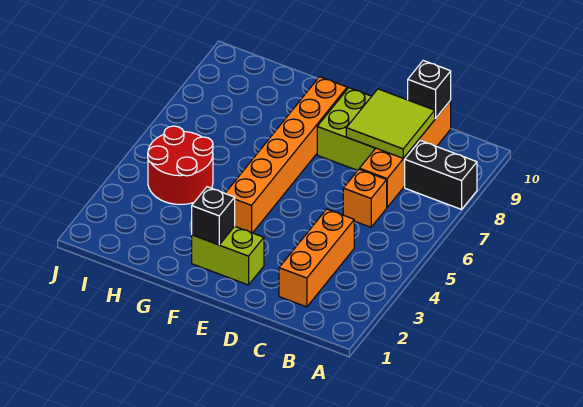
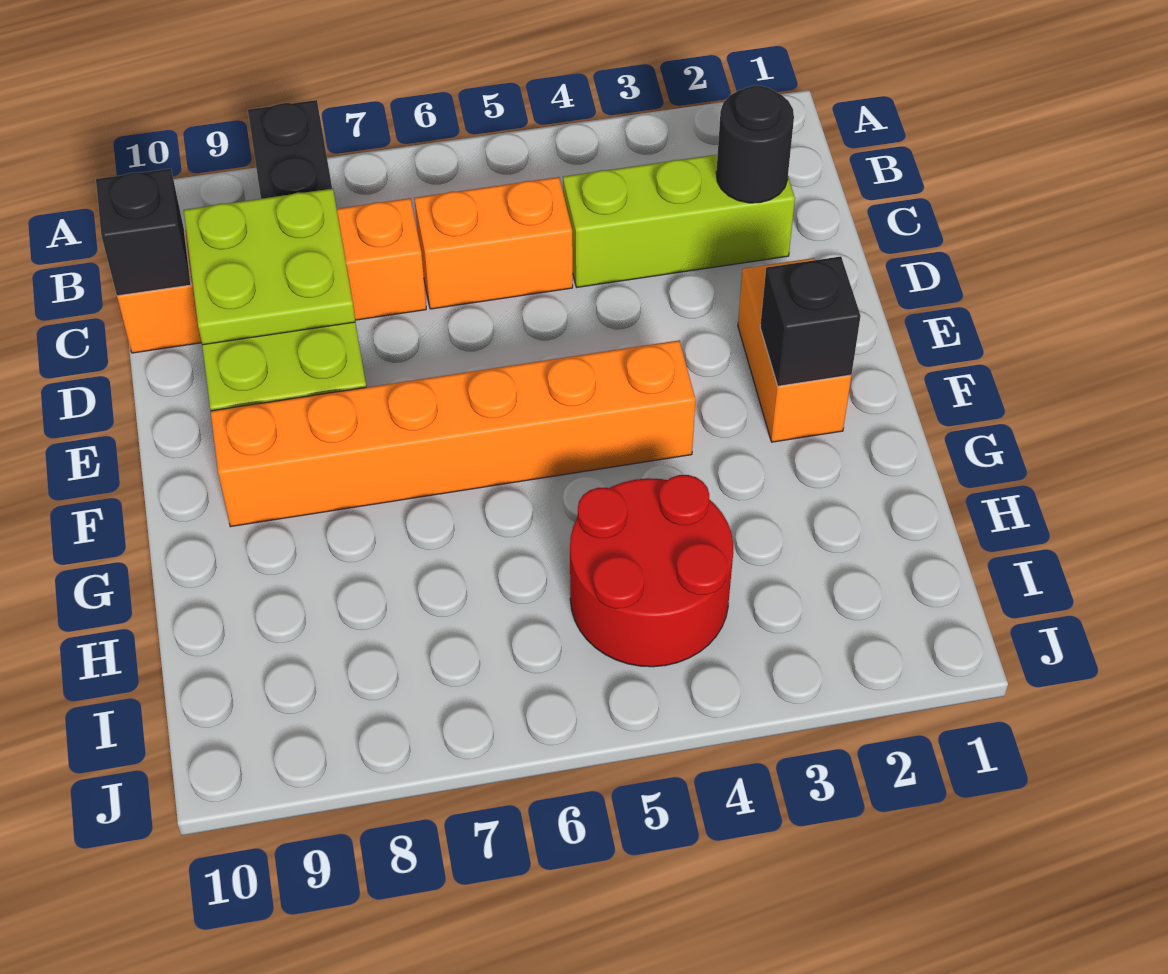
orange 1x3 brick [279,209,354,307] -> lime 1x3 brick [563,154,795,287]
none -> black 1x1 round brick [716,86,794,203]
orange 1x1 brick [343,169,387,227] -> orange 1x2 brick [414,177,573,309]
lime 2x2 tile [346,89,435,158] -> lime 2x2 plate [184,189,355,345]
lime 1x2 brick [192,226,264,285] -> orange 1x2 brick [738,258,851,442]

